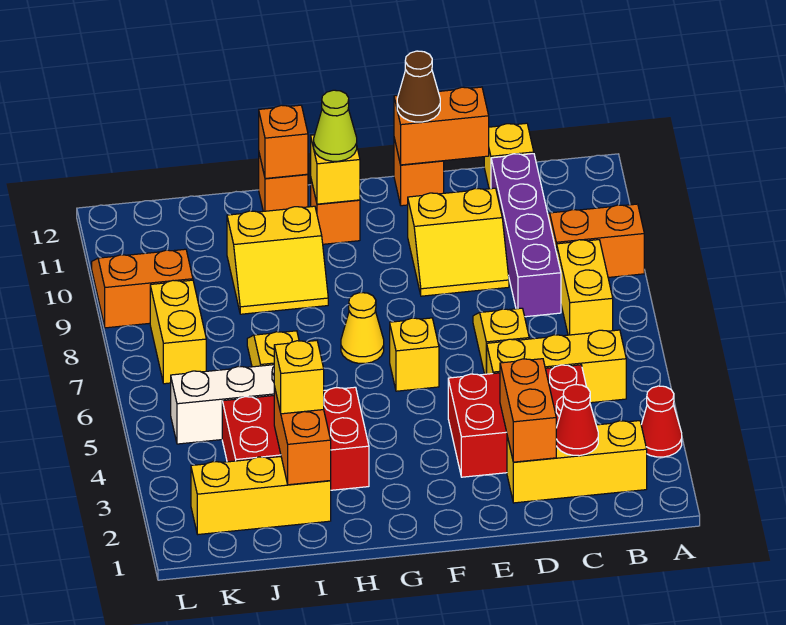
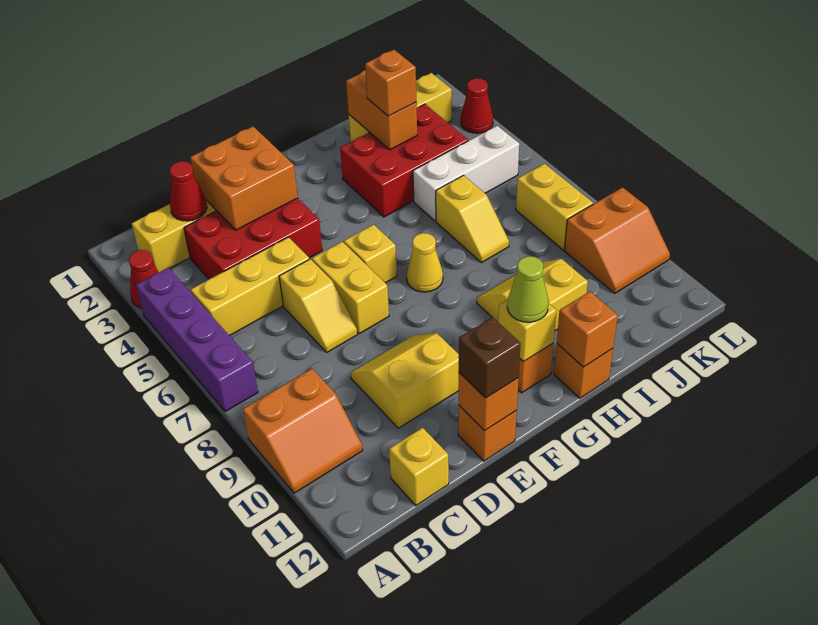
yellow 1x2 brick [557,240,613,335] -> yellow 1x2 brick moved to [312,242,389,334]
purple 1x4 brick [491,154,561,317] -> purple 1x4 brick moved to [136,268,258,412]
orange 1x2 brick [500,359,556,462] -> orange 2x2 brick [190,126,298,230]
orange 1x2 brick [394,87,489,165] -> orange 1x1 brick [459,373,519,431]
brown 1x1 cone [397,51,440,122] -> brown 1x1 brick [459,317,521,398]
yellow 1x1 brick [274,341,324,414] -> orange 1x1 brick [365,50,416,116]
none -> red 1x1 cone [461,78,493,133]

